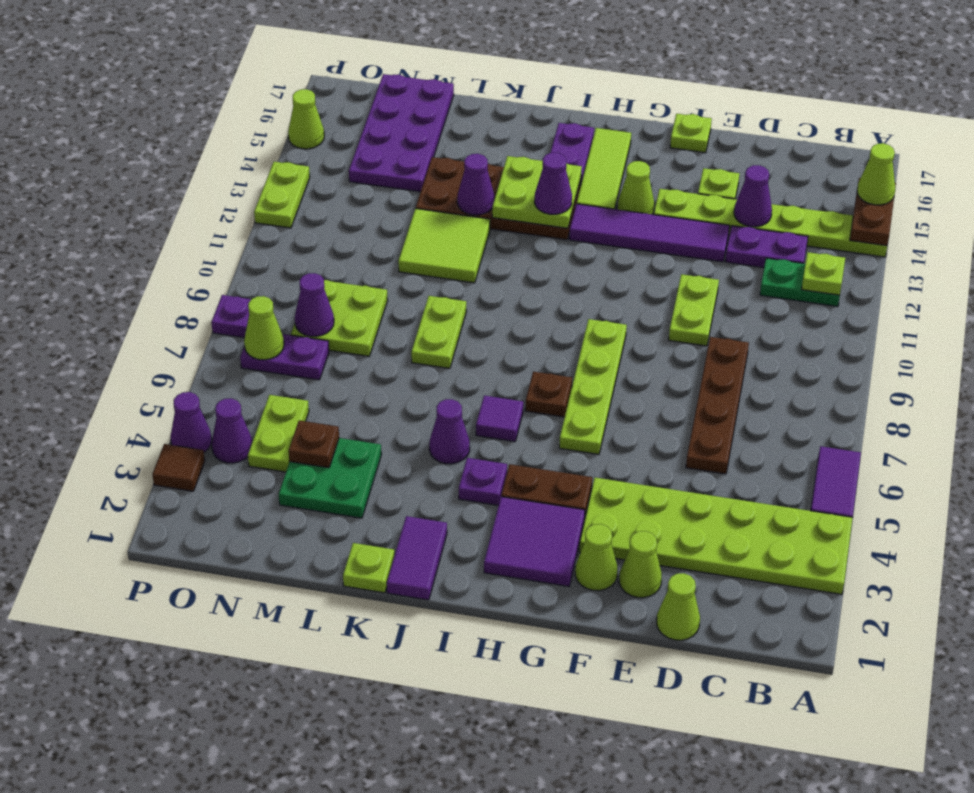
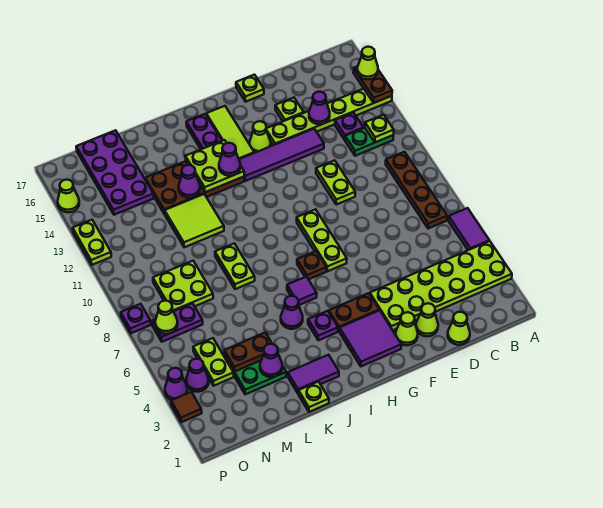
purple 1x2 plate [725,226,808,268] -> purple 1x1 plate [335,113,363,140]
brown 1x4 plate [686,337,749,474] -> brown 1x4 plate moved to [386,152,447,229]
lime 1x4 plate [559,319,627,454] -> lime 1x3 plate [297,209,347,271]
purple 1x2 tile [387,516,447,600] -> purple 1x2 tile turned to [288,355,339,394]
brown 1x1 plate [289,420,339,468] -> brown 1x2 plate [224,332,272,372]
purple 1x1 cone [295,273,334,336] -> purple 1x1 cone moved to [260,344,282,377]

